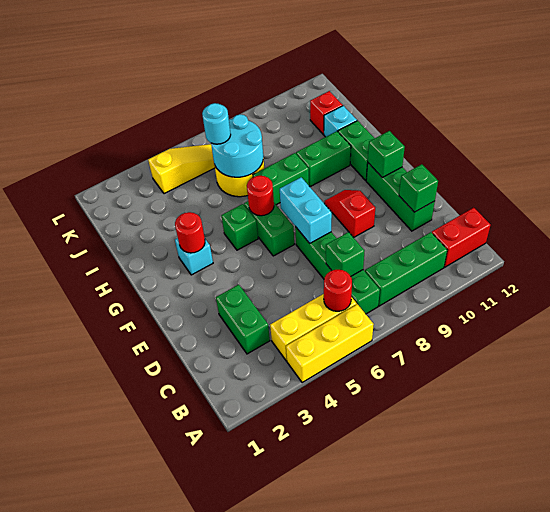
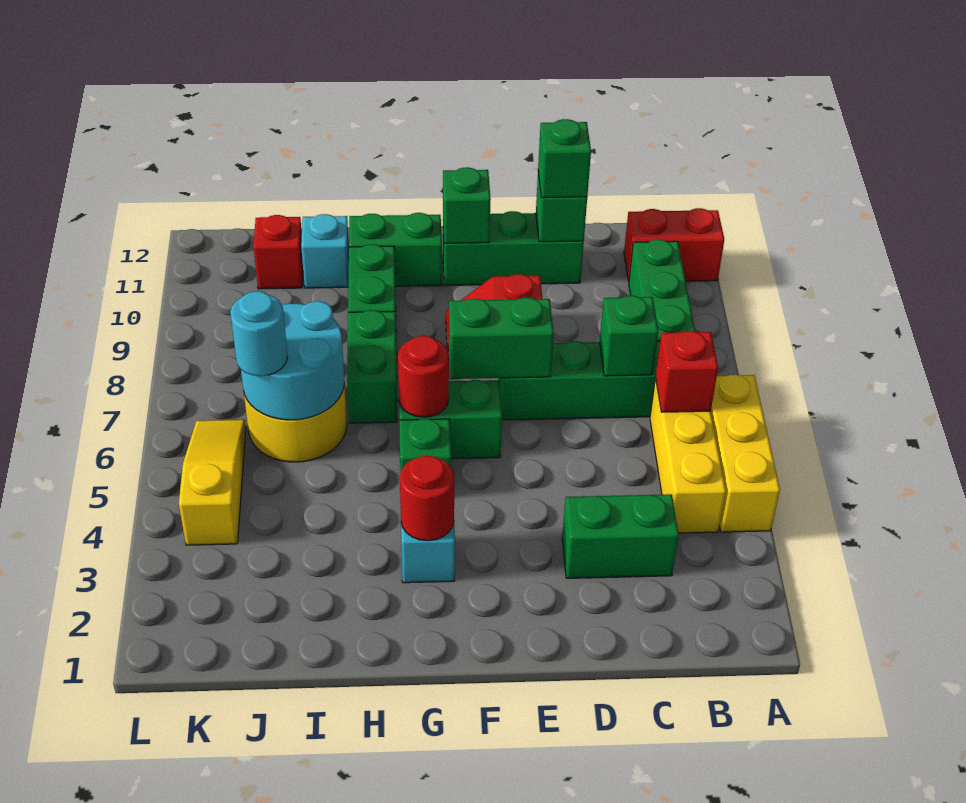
red 1x1 round brick [324,270,352,311] -> red 1x1 brick [655,331,718,412]
red 1x2 brick [432,208,491,267] -> red 1x2 brick turned to [624,208,724,282]
none -> green 1x1 brick [538,119,591,198]
cyan 1x2 brick [280,177,332,243] -> green 1x2 brick [449,298,554,379]

